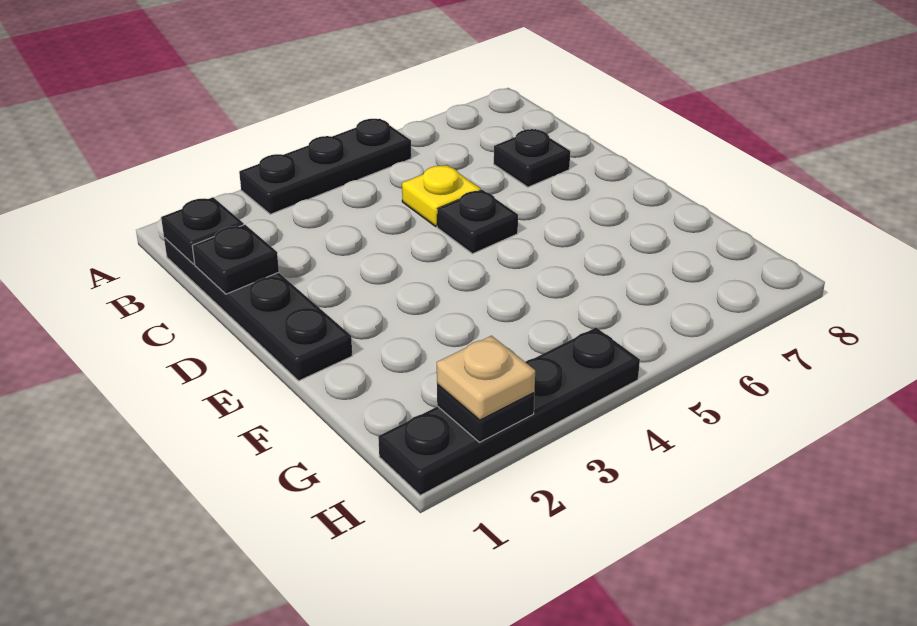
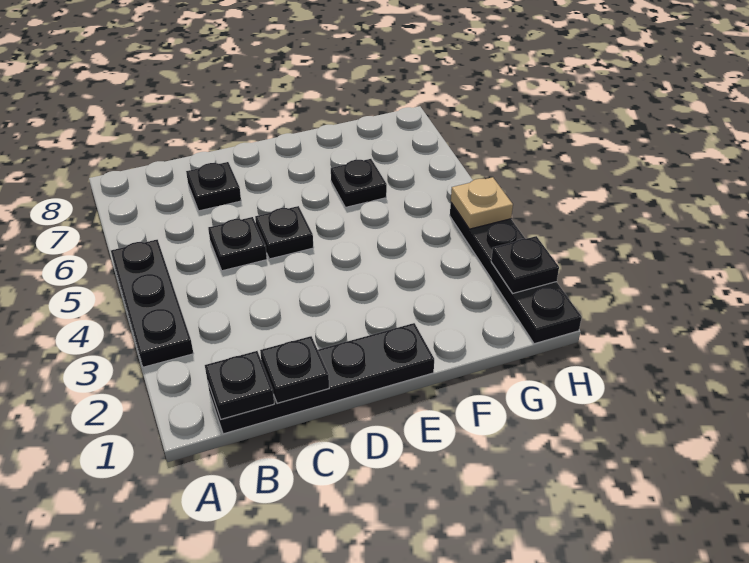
yellow 1x1 plate [402,165,481,226] -> black 1x1 plate [208,217,267,271]
none -> black 1x1 plate [331,159,387,207]
tan 1x1 plate [437,336,535,420] -> tan 1x1 plate moved to [451,177,513,229]

